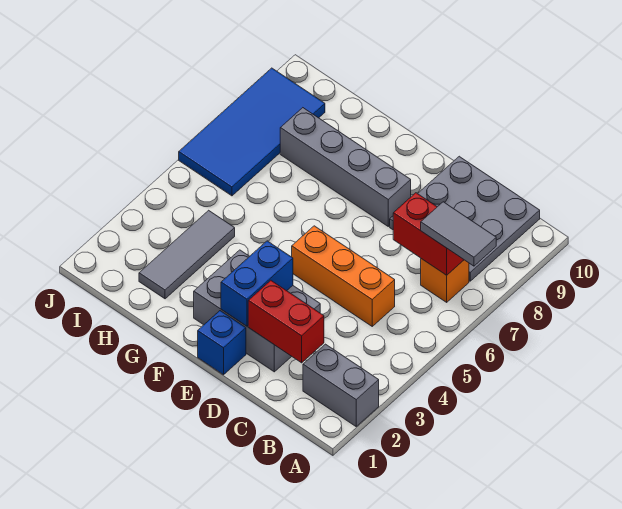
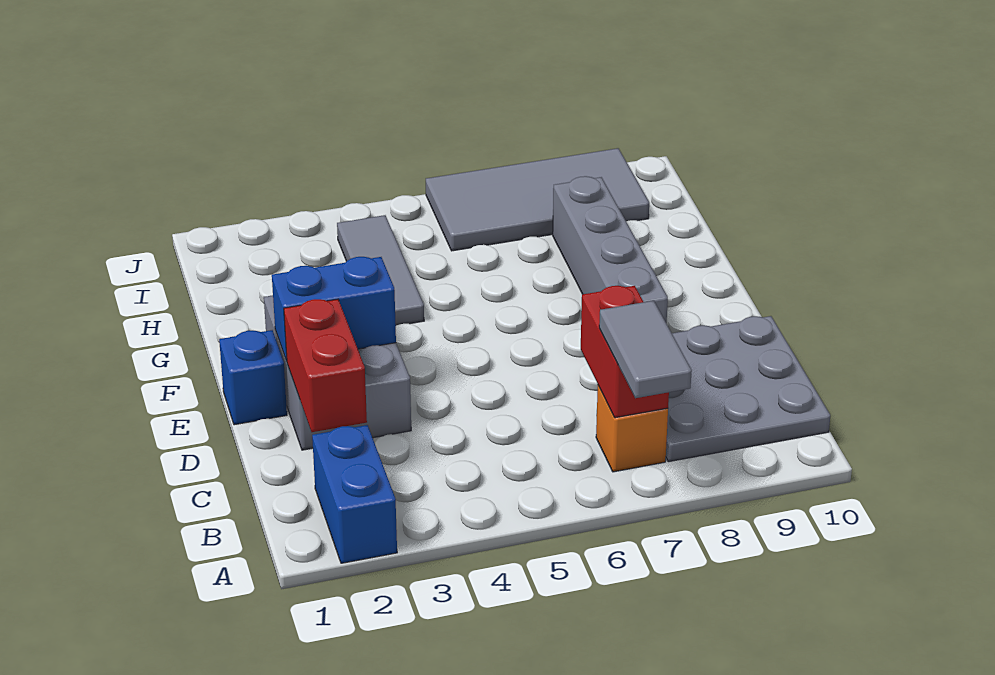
grey 1x2 brick [303,344,379,426] -> blue 1x2 brick [312,425,397,563]
orange 1x3 brick [292,226,395,326] -> none
grey 1x3 tile [139,210,235,299] -> grey 1x3 tile turned to [337,215,424,325]
blue 2x4 tile [179,68,325,196] -> grey 2x4 tile [426,148,649,251]

